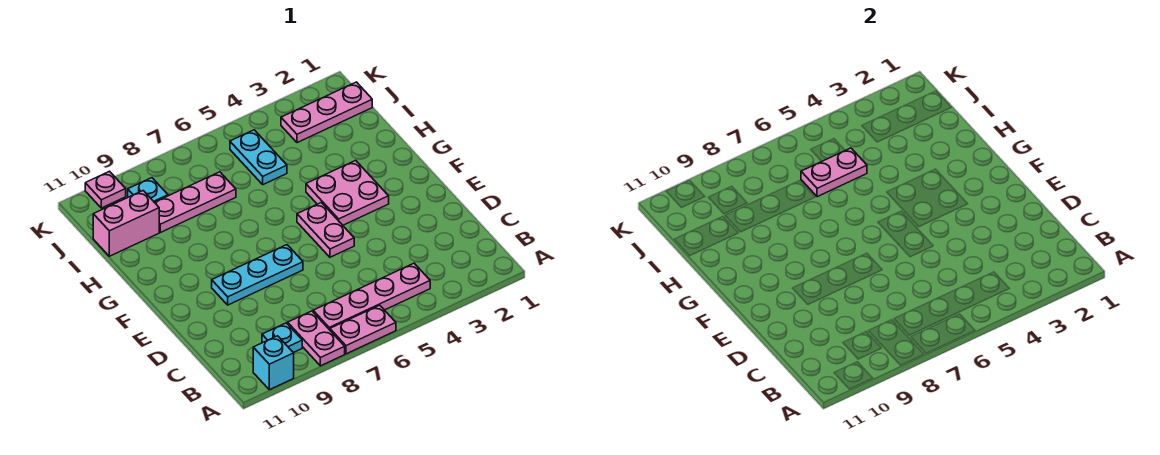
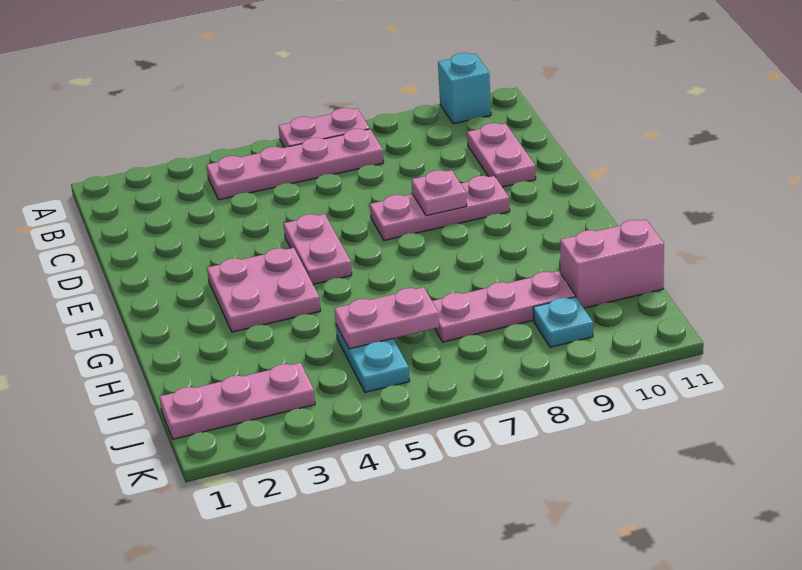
pink 1x2 plate [288,311,345,366] -> pink 1x2 plate moved to [467,123,536,187]
cyan 1x1 plate [262,323,302,353] -> none
cyan 1x3 plate [212,245,303,305] -> pink 1x3 plate [370,176,510,240]
pink 1x1 plate [85,171,126,208] -> pink 1x1 plate moved to [412,170,467,216]

